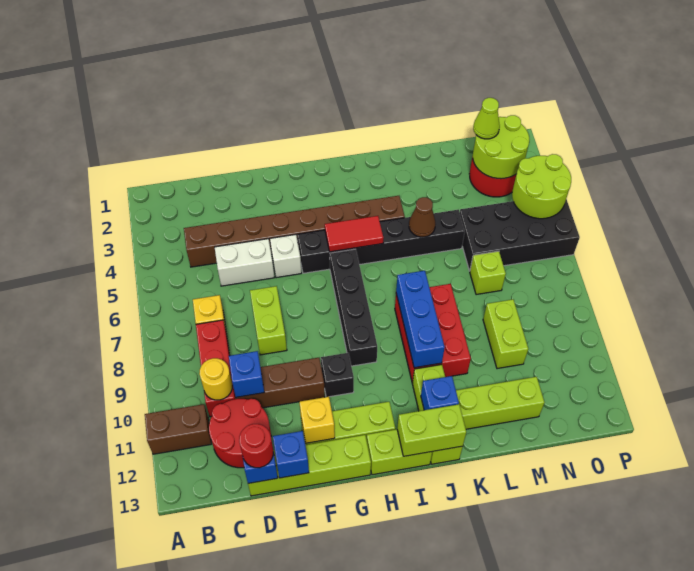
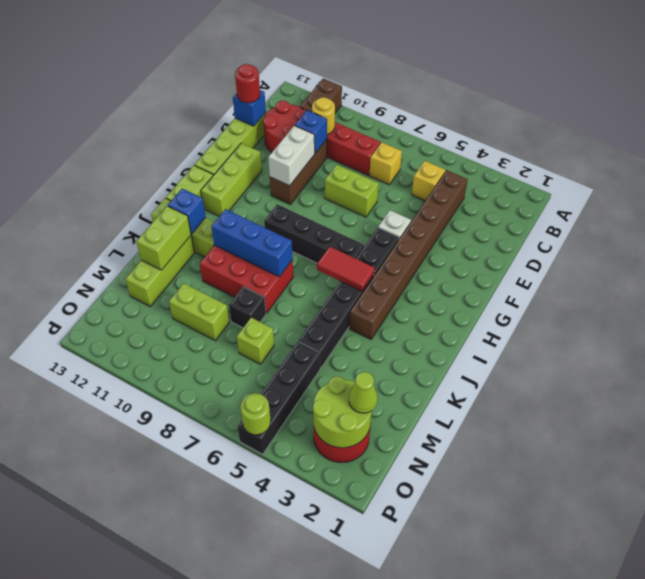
white 1x2 brick [215,239,274,286] -> white 1x2 brick moved to [268,126,315,186]
blue 1x1 brick [273,431,309,478] -> none
yellow 1x1 brick [299,397,335,443] -> yellow 1x1 brick moved to [412,161,445,201]
black 1x1 brick [321,353,354,397] -> black 1x1 brick moved to [229,287,266,328]
red 1x2 tile [325,216,383,252] -> red 1x2 tile turned to [317,247,375,291]
lime 1x2 brick [397,404,466,456] -> lime 1x2 brick moved to [136,206,191,270]
brown 1x1 cone [409,197,435,237] -> none
black 2x4 brick [460,199,580,271] -> black 1x4 brick [238,341,320,454]
lime 2x2 round brick [512,154,571,219] -> lime 1x1 round brick [240,393,271,435]

